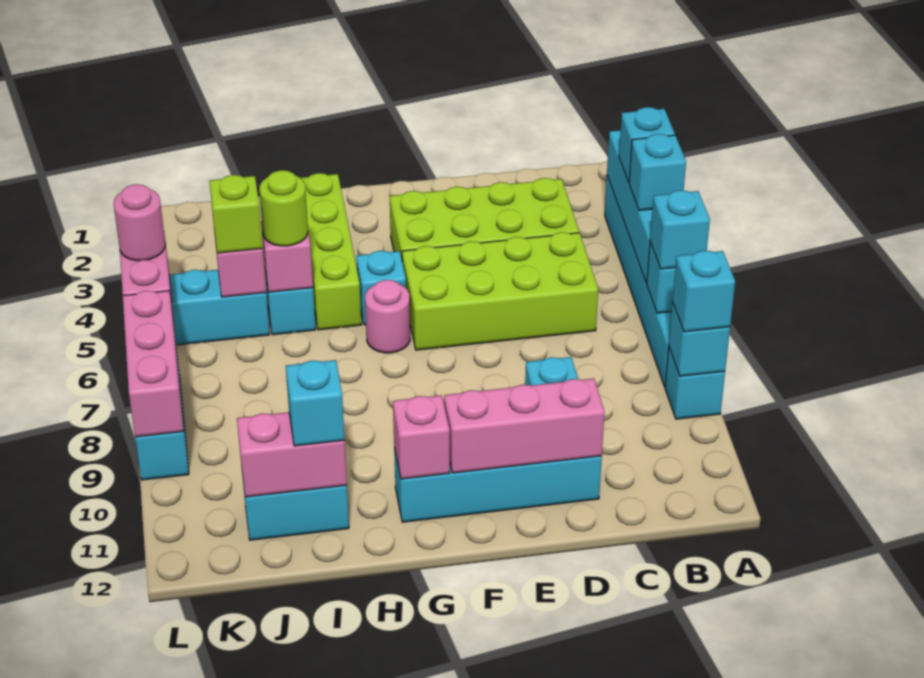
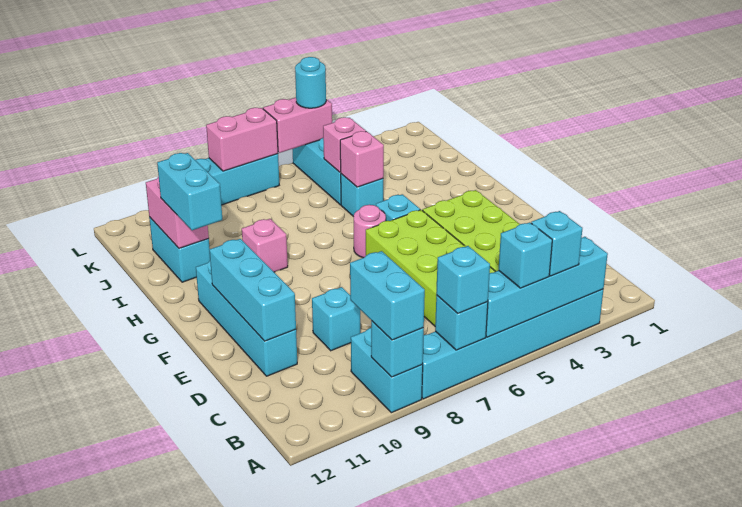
cyan 1x1 brick [665,348,725,419] -> cyan 1x2 brick [351,328,423,413]
cyan 1x1 brick [673,251,735,332] -> cyan 1x2 brick [350,251,425,340]
pink 1x3 brick [444,378,604,473] -> cyan 1x3 brick [210,239,296,341]
pink 1x1 brick [393,395,450,479] -> pink 1x1 brick moved to [242,219,288,272]
lime 1x4 brick [301,173,361,330] -> none
lime 1x1 round brick [259,170,308,246] -> none
cyan 1x1 brick [286,360,345,446] -> cyan 1x2 brick [157,153,222,230]
lime 1x1 brick [209,175,263,253] -> none
pink 1x1 round brick [113,184,165,261] -> cyan 1x1 round brick [295,57,326,108]
pink 1x3 brick [123,291,184,437] -> pink 1x2 brick [206,108,278,171]

